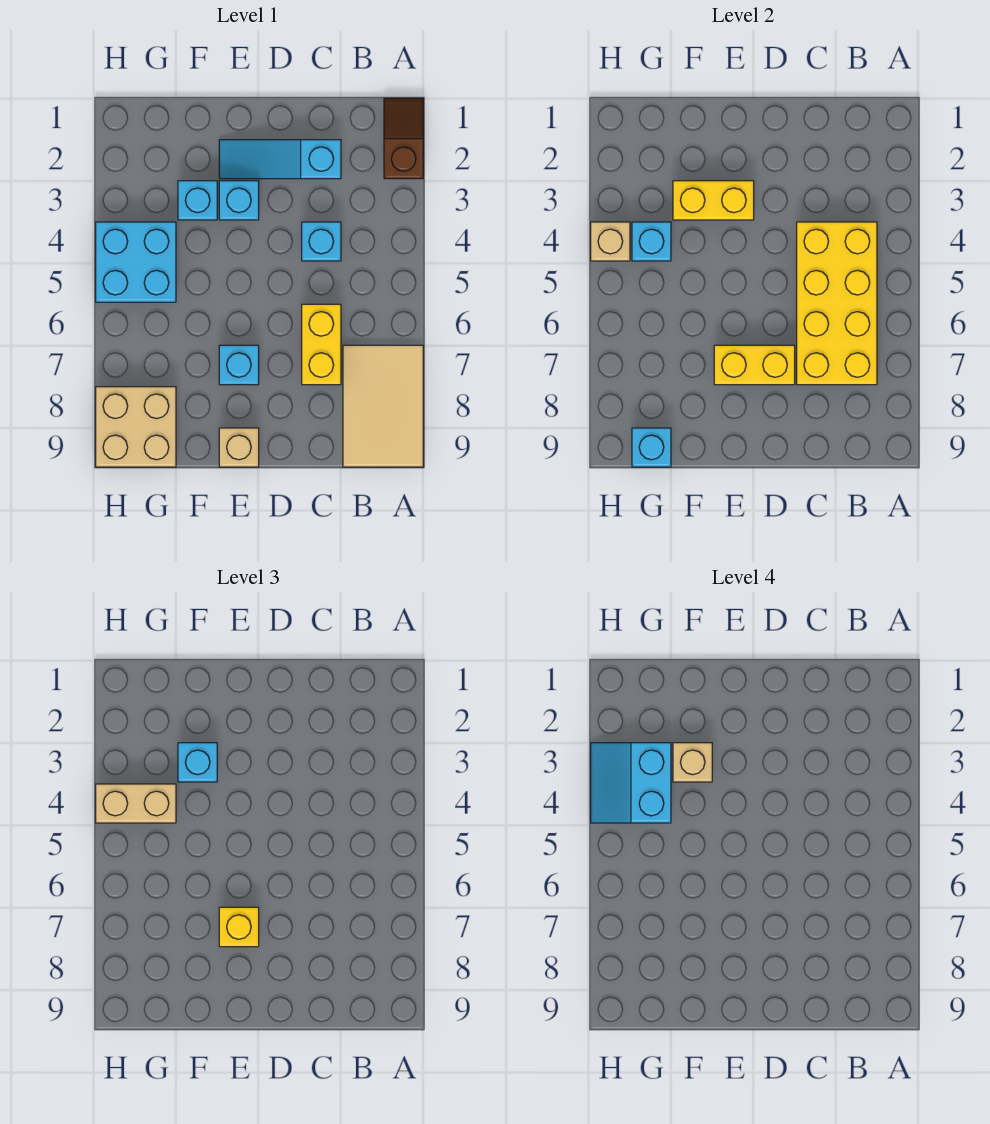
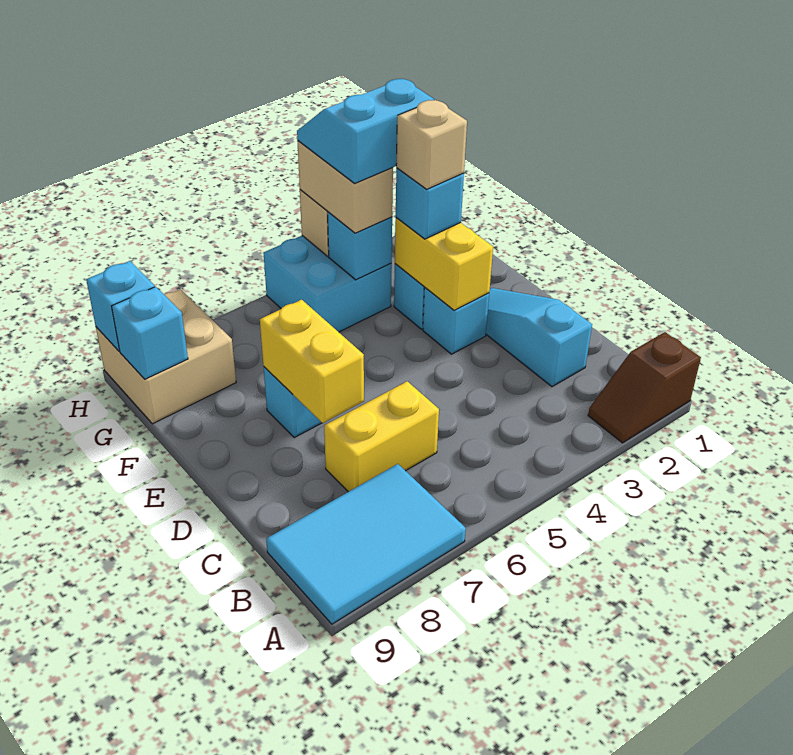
brown 1x2 slope [384,98,423,179] -> brown 1x2 slope turned to [588,332,701,443]
tan 2x3 tile [343,345,423,467] -> cyan 2x3 tile [266,464,466,624]
yellow 2x4 brick [797,222,877,385] -> none
cyan 1x1 brick [302,222,341,261] -> cyan 1x1 brick moved to [86,261,155,351]
yellow 1x1 brick [219,907,259,947] -> none
tan 1x1 brick [219,428,259,467] -> none

